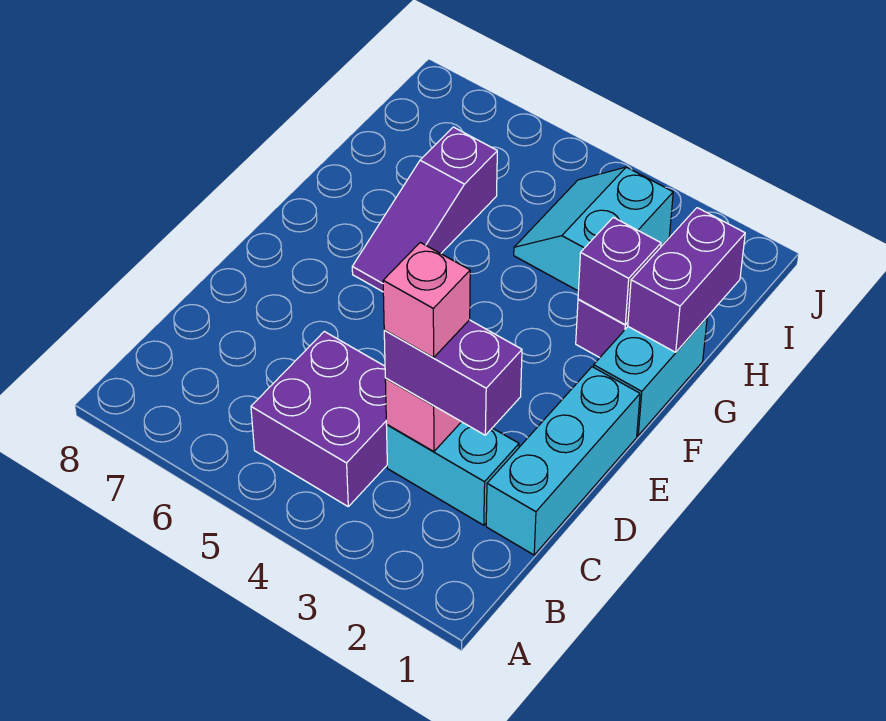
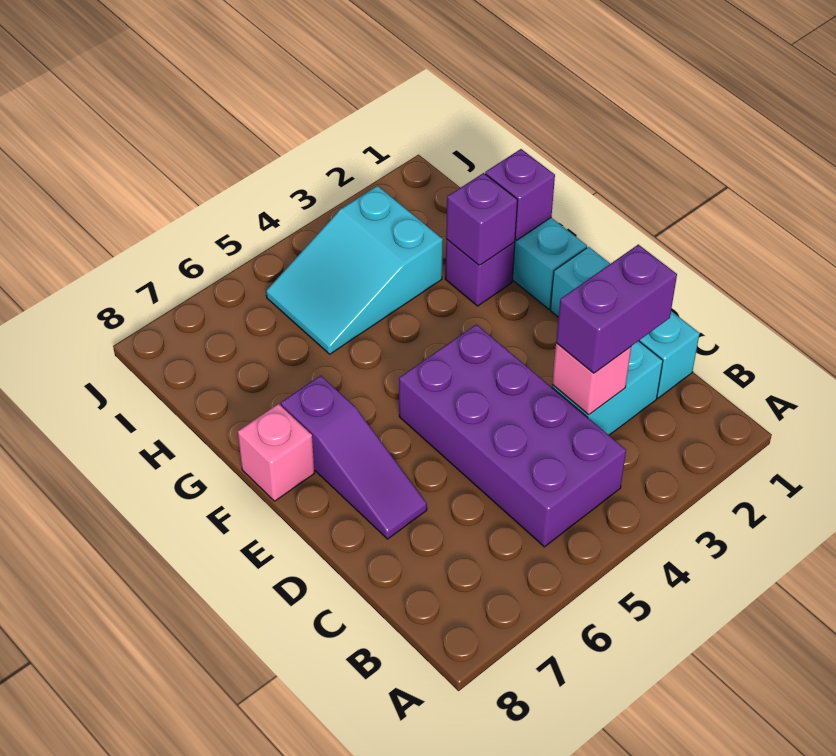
purple 2x2 brick [251,331,387,506] -> purple 2x4 brick [399,324,626,547]
pink 1x1 brick [383,242,470,358] -> pink 1x1 brick moved to [238,404,314,501]
purple 1x3 slope [352,127,497,292] -> purple 1x3 slope moved to [281,376,427,539]
purple 1x2 brick [628,208,745,352] -> purple 1x1 brick [485,149,555,240]
cyan 2x2 slope [514,167,673,291] -> cyan 2x3 slope [266,186,443,354]

